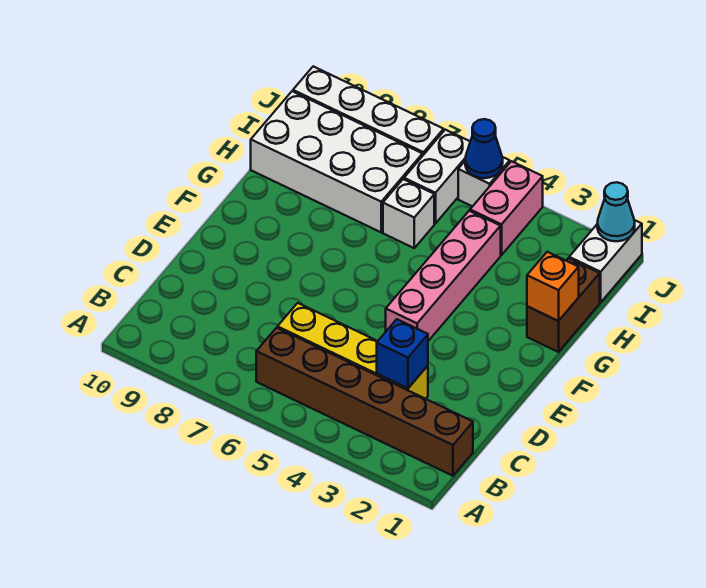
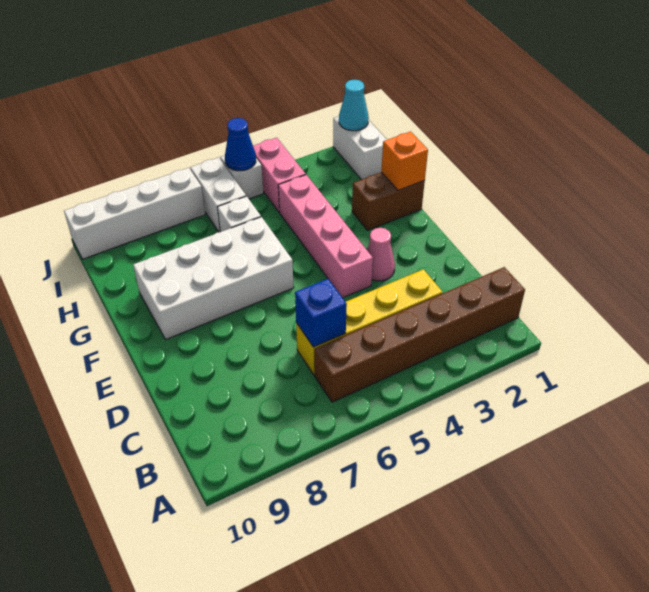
blue 1x1 brick [377,319,428,388] -> blue 1x1 brick moved to [295,279,347,347]
none -> pink 1x1 cone [367,228,395,281]
brown 1x2 brick [527,258,600,352] -> brown 1x2 brick turned to [352,172,425,230]
white 2x4 brick [251,91,423,232] -> white 2x4 brick moved to [133,217,294,340]

